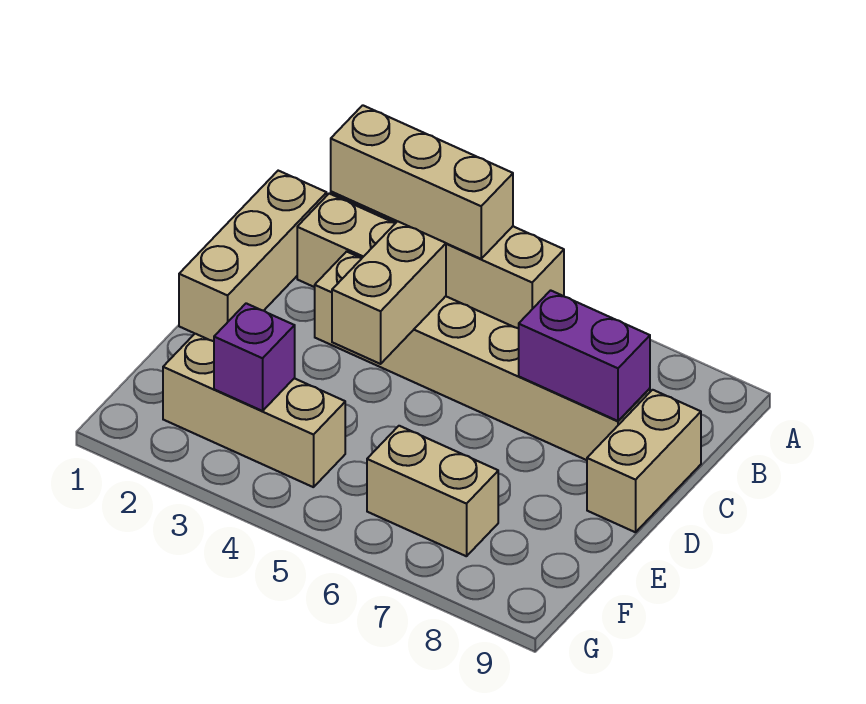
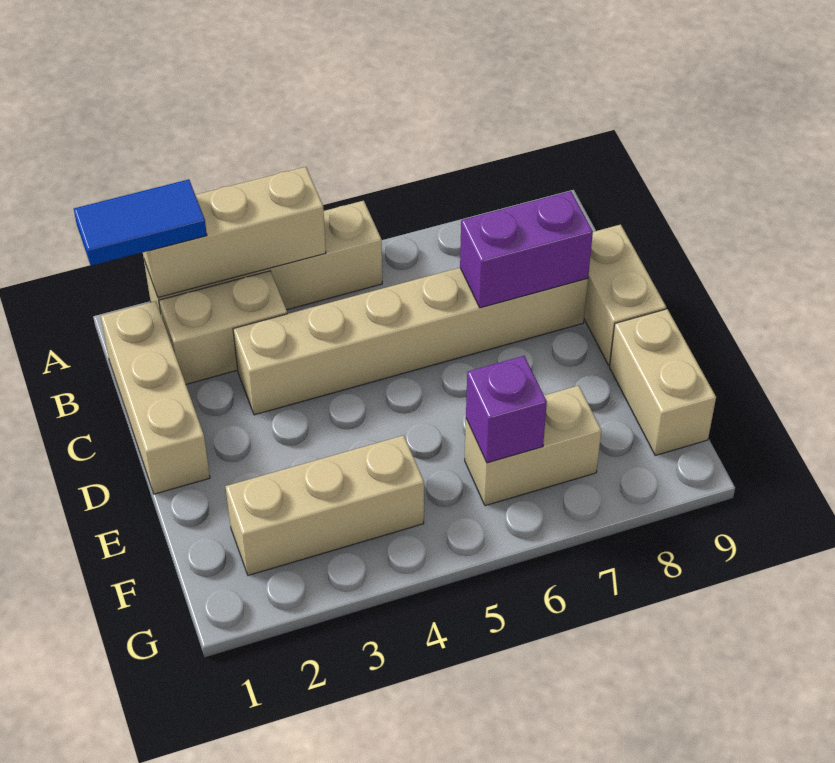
none -> blue 1x2 tile [74,179,207,266]
tan 1x2 brick [332,221,446,364] -> tan 1x2 brick moved to [610,309,716,455]
purple 1x1 brick [214,303,295,411] -> purple 1x1 brick moved to [466,356,547,463]

